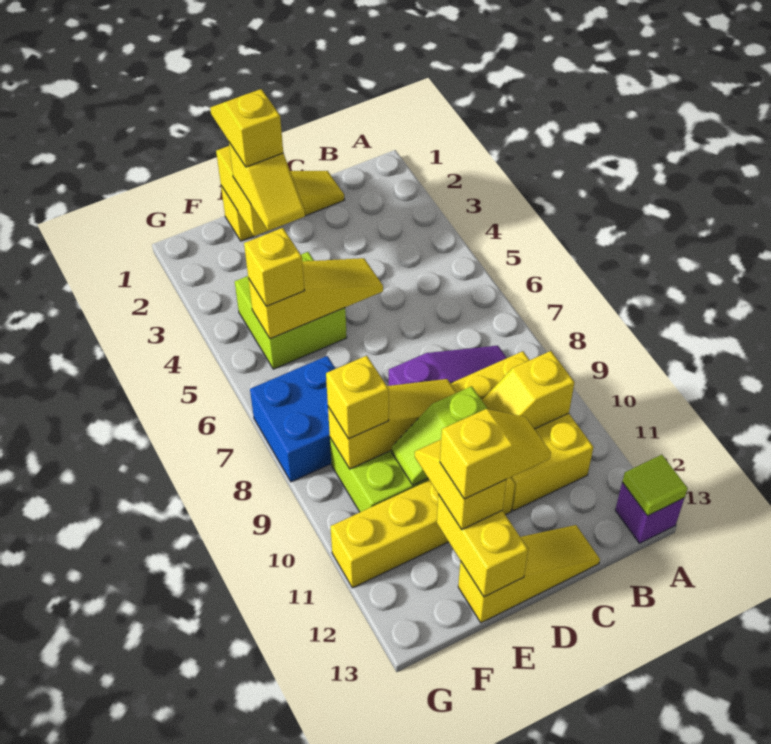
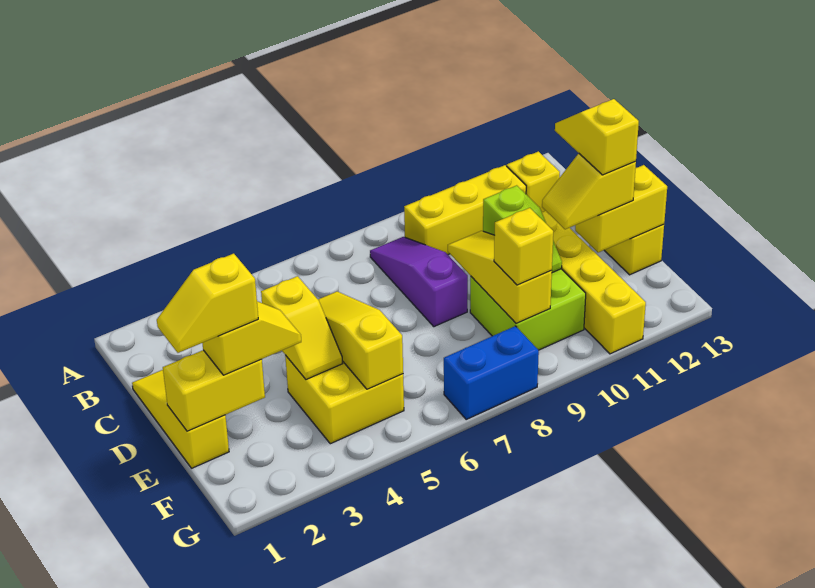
purple 1x1 brick [615,482,684,543] -> none
lime 1x1 tile [622,455,688,516] -> none
yellow 2x3 brick [450,351,593,511] -> yellow 1x3 brick [404,165,526,255]
yellow 1x2 slope [482,351,575,429] -> yellow 1x2 slope moved to [261,276,342,379]
lime 2x2 brick [235,252,347,369] -> yellow 2x2 brick [285,355,404,444]
yellow 1x1 brick [244,228,304,306] -> yellow 1x1 brick moved to [507,151,560,212]
blue 2x2 brick [250,356,336,482] -> blue 1x2 brick [444,326,539,419]

